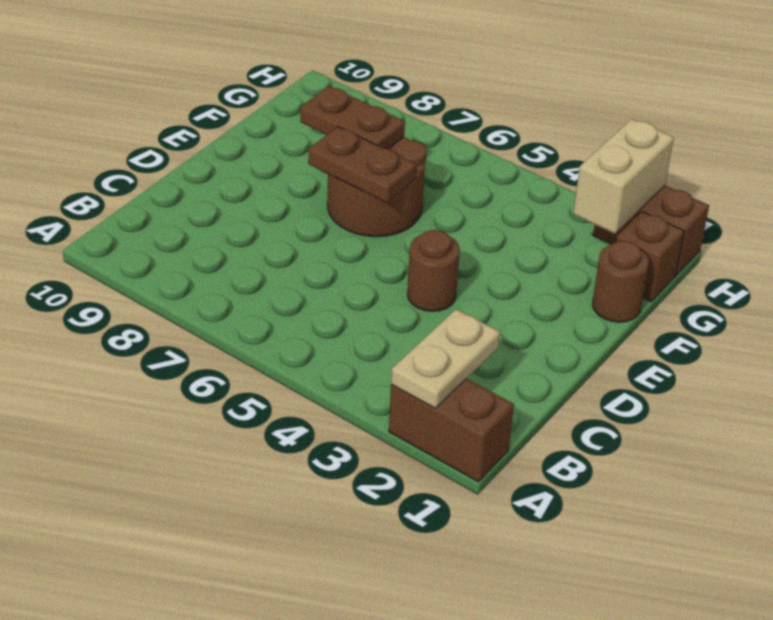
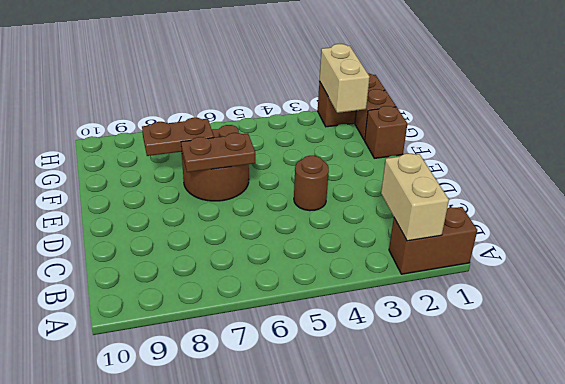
tan 1x2 plate [391,309,500,408] -> tan 1x2 brick [381,154,449,241]
brown 1x1 round brick [592,241,649,322] -> brown 1x1 brick [365,106,407,158]

